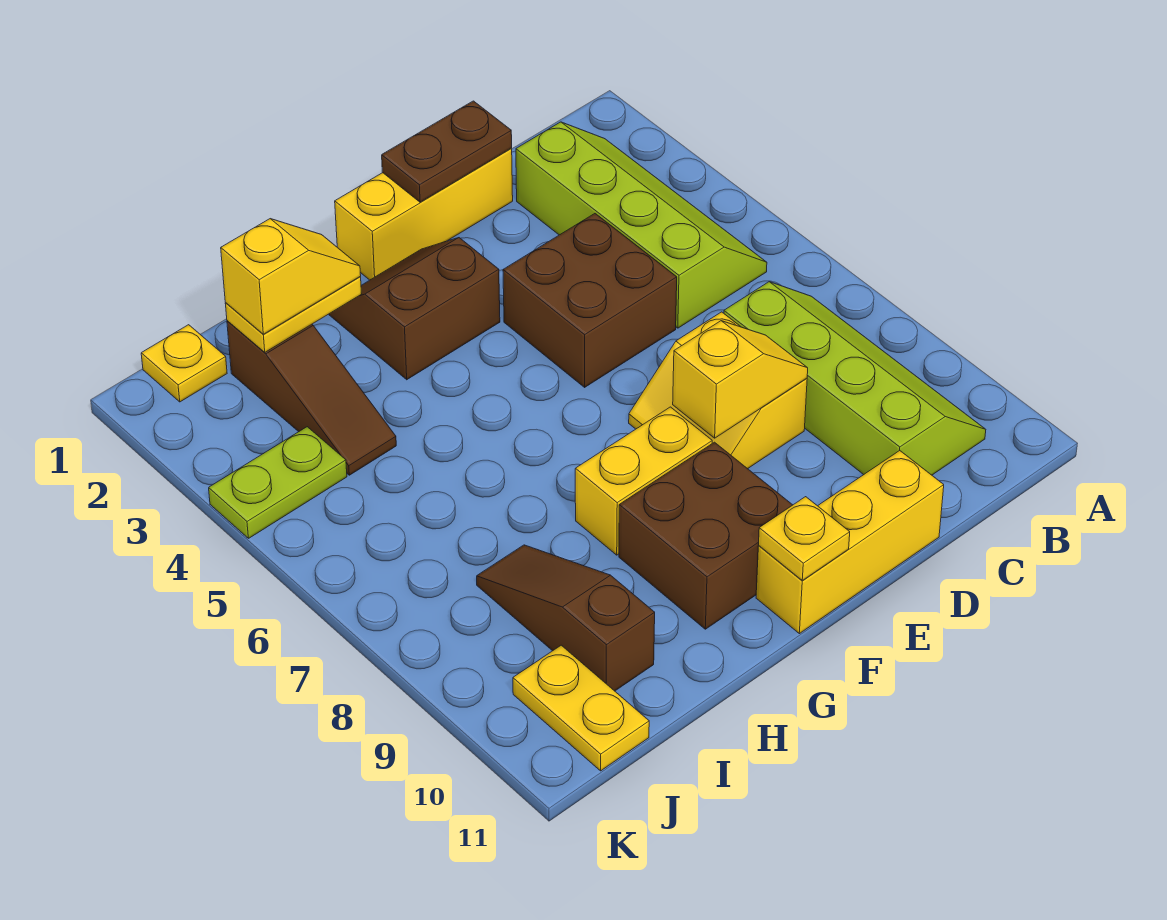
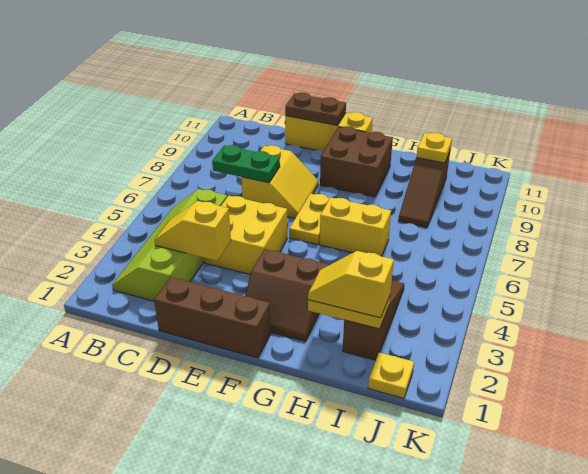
lime 2x4 slope [724,282,986,475] -> none
none -> green 1x2 plate [212,145,280,183]
yellow 1x3 brick [335,149,513,280] -> brown 1x3 brick [154,277,271,358]
brown 1x2 plate [382,101,512,202] -> brown 1x2 plate moved to [285,93,346,126]
brown 2x2 brick [503,214,677,387] -> yellow 2x2 brick [204,196,287,275]
yellow 1x2 slope [673,321,808,438] -> yellow 1x2 slope moved to [155,201,231,261]
yellow 1x2 brick [575,407,712,555] -> yellow 1x2 brick moved to [320,197,391,256]
yellow 1x1 plate [759,497,850,580] -> yellow 1x1 plate moved to [416,133,452,163]
lime 1x2 plate [209,427,347,538] -> none
yellow 1x2 plate [513,645,649,771] -> yellow 1x2 plate moved to [289,193,329,245]

